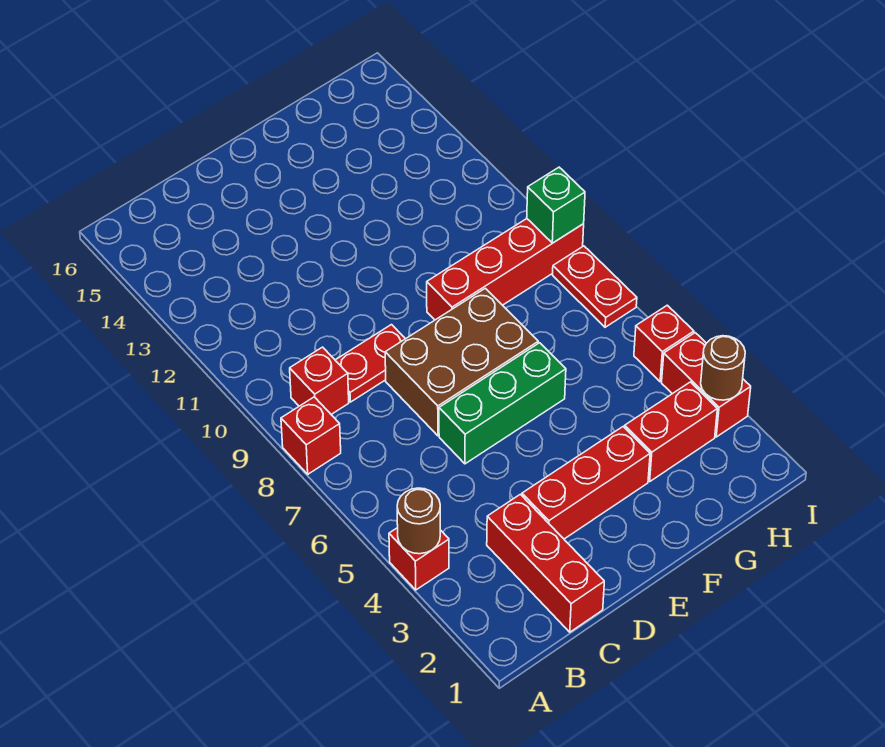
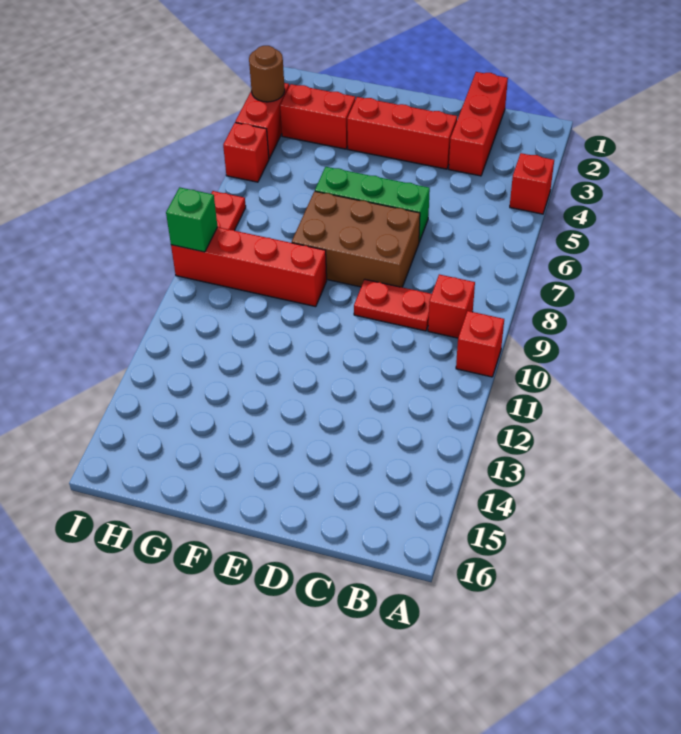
brown 1x1 round brick [397,488,440,554] -> none
red 1x1 brick [281,397,341,474] -> red 1x1 brick moved to [456,311,504,377]

